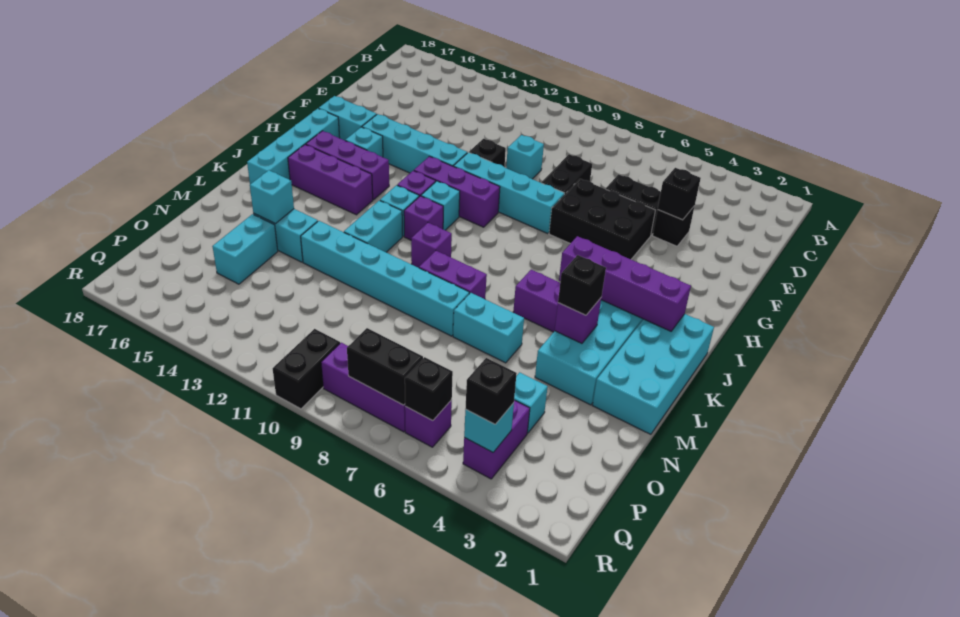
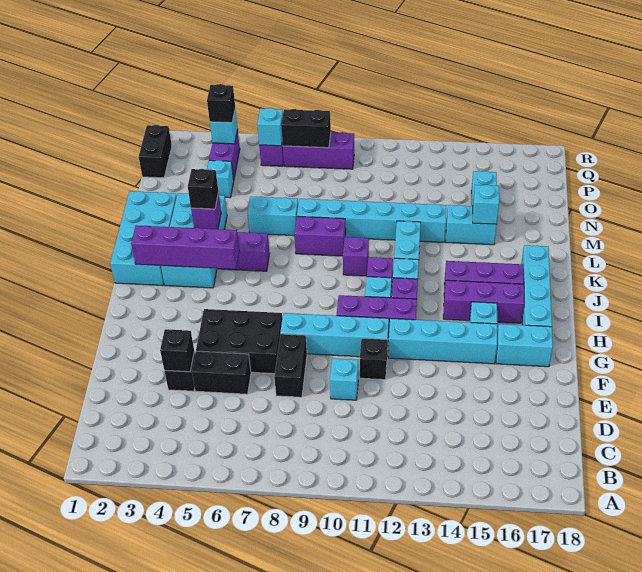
black 1x1 brick [405,357,453,421] -> cyan 1x1 brick [257,108,283,146]
black 1x2 brick [273,329,340,409] -> black 1x2 brick moved to [139,125,172,178]

